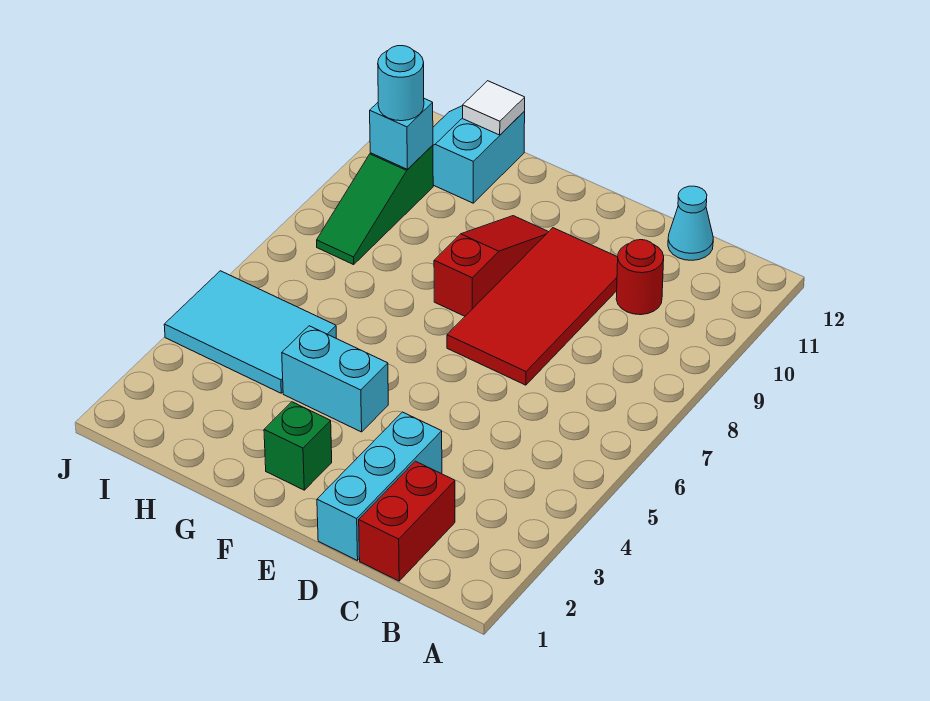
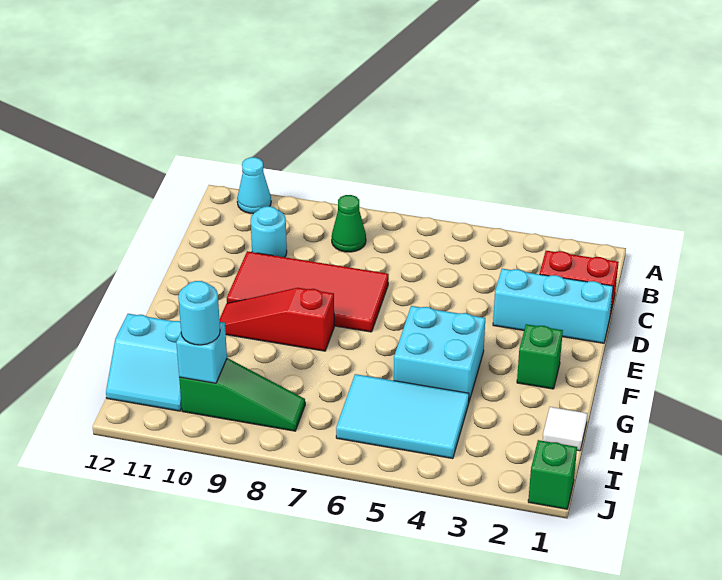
none -> green 1x1 cone [332,195,366,252]
red 1x1 round brick [616,240,664,315] -> cyan 1x1 round brick [251,206,287,257]
cyan 1x1 cone [668,186,713,260] -> cyan 1x1 cone moved to [237,157,271,214]
cyan 1x2 brick [282,326,388,432] -> cyan 2x2 brick [394,306,485,401]
cyan 2x3 tile [164,271,336,393] -> cyan 2x3 tile turned to [336,374,469,459]
white 1x1 tile [463,81,525,135] -> white 1x1 tile moved to [543,407,587,451]
none -> green 1x1 brick [528,440,577,509]

